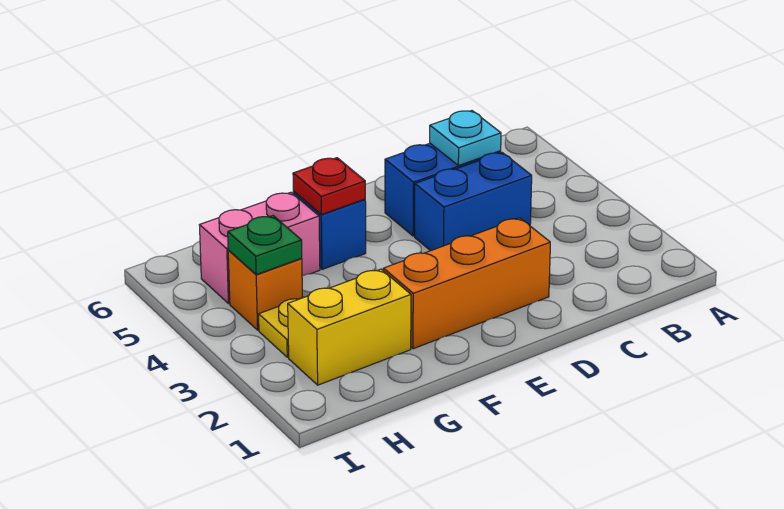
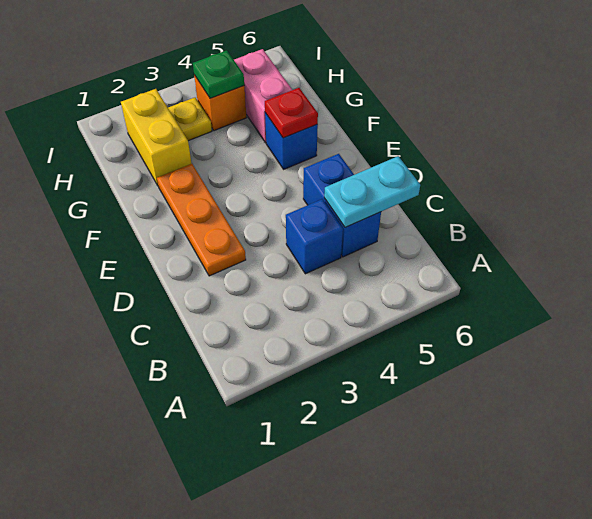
blue 1x2 brick [415,153,532,251] -> blue 1x1 brick [286,199,343,274]
cyan 1x1 plate [430,111,501,166] -> cyan 1x2 plate [324,156,420,227]
orange 1x3 brick [383,218,550,349] -> orange 1x3 plate [157,164,246,276]

